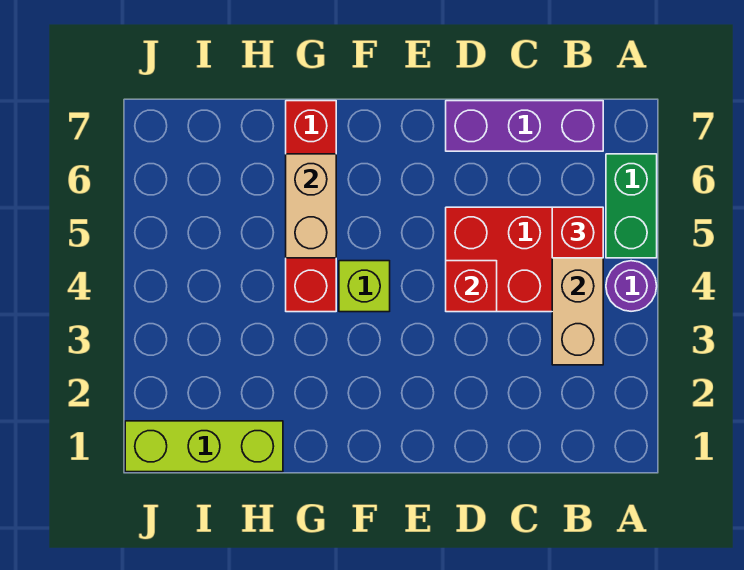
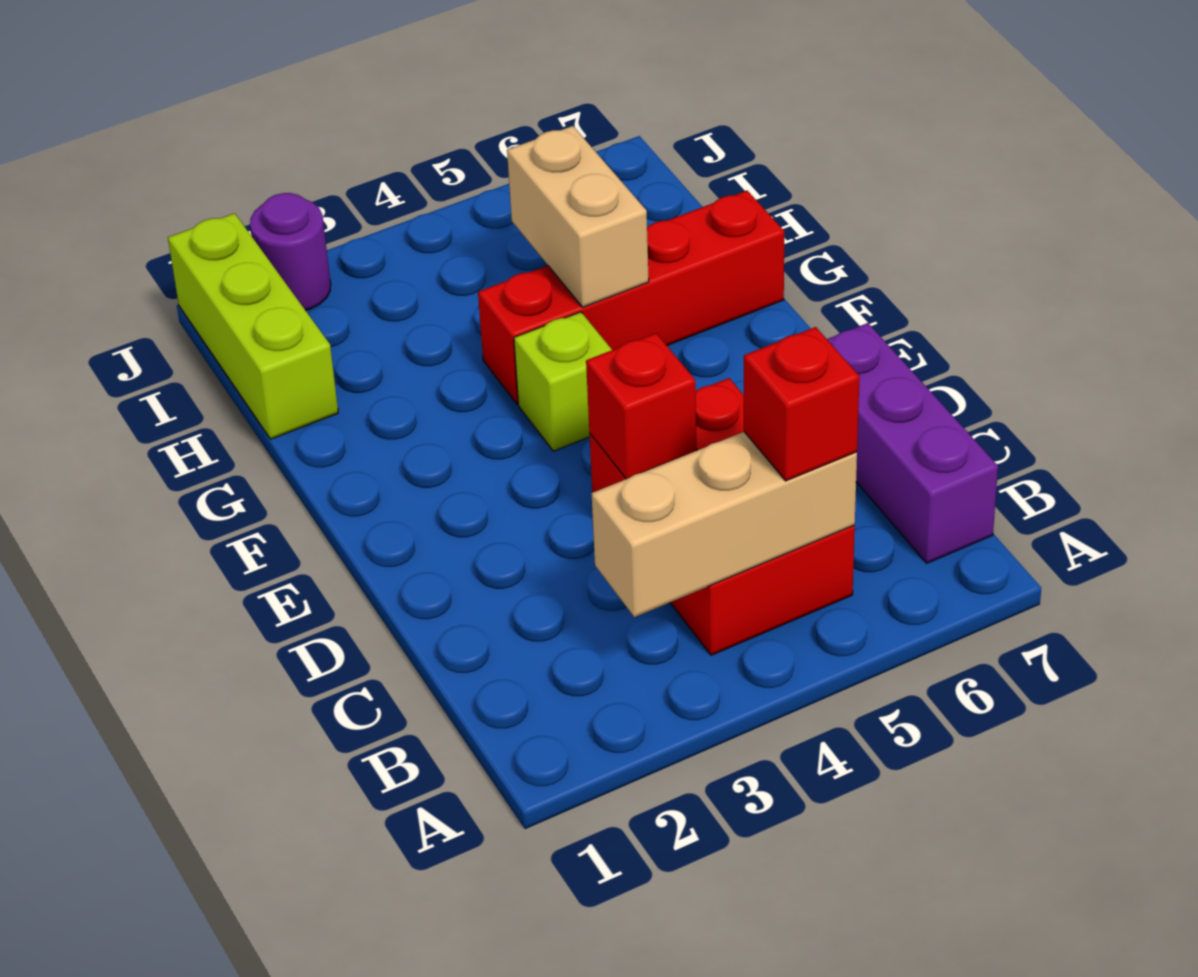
purple 1x1 round brick [606,261,657,311] -> purple 1x1 round brick moved to [250,193,331,310]
green 1x2 brick [606,154,657,258] -> none
tan 1x2 brick [286,154,336,258] -> tan 1x2 brick turned to [507,126,649,307]

